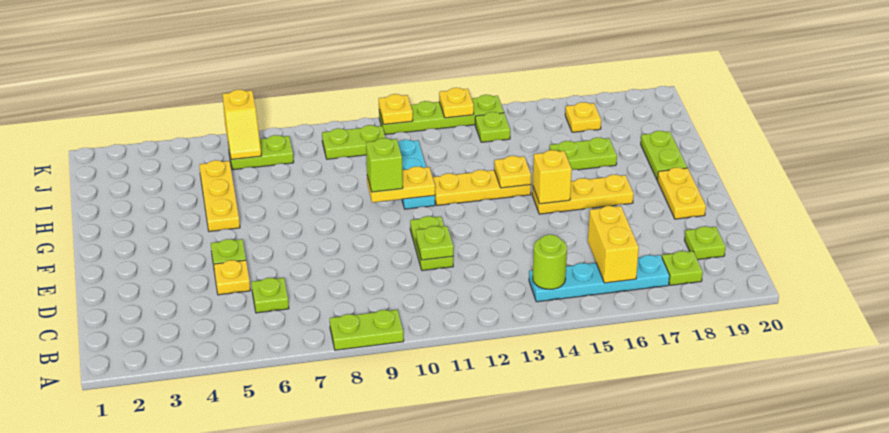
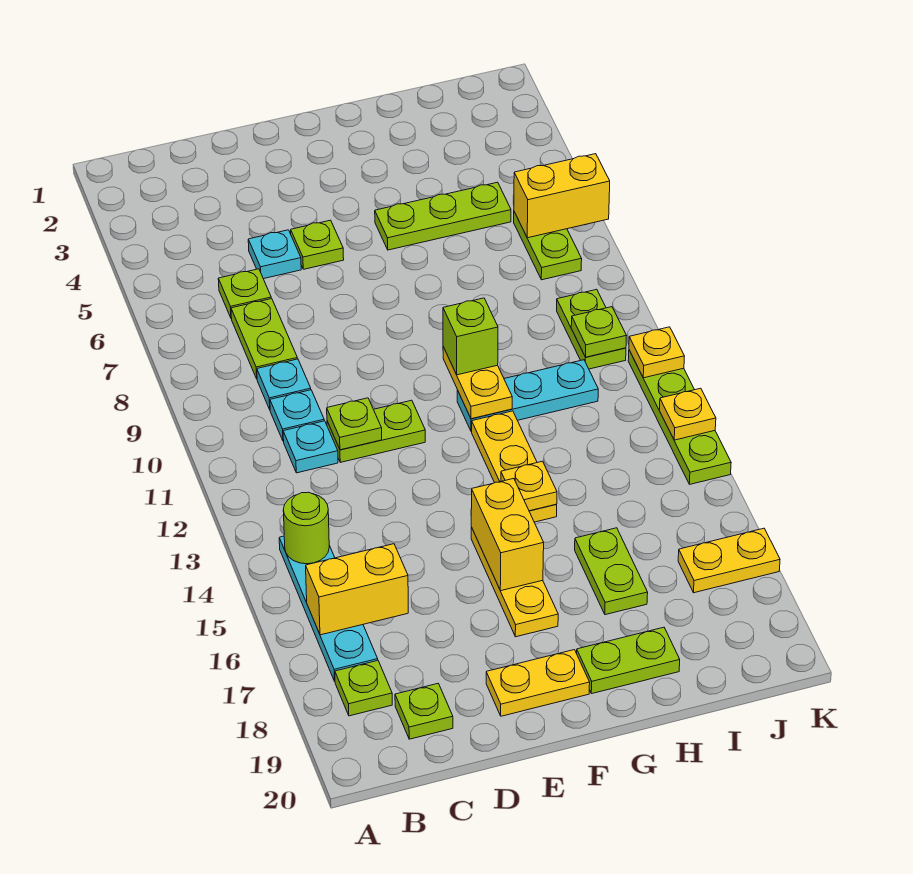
lime 1x2 plate [330,310,404,350] -> lime 1x2 plate moved to [231,299,297,379]
none -> cyan 1x1 plate [257,359,311,409]
none -> cyan 1x1 plate [270,390,324,441]
none -> cyan 1x1 plate [283,421,338,473]
yellow 1x1 plate [214,260,250,295] -> cyan 1x1 plate [248,230,301,279]
yellow 1x1 brick [533,150,572,204] -> yellow 1x2 brick [471,479,544,591]
yellow 1x3 plate [199,160,240,231] -> lime 1x3 plate [375,182,511,250]
yellow 1x2 slope [223,90,261,160] -> yellow 1x2 brick [514,154,610,238]
lime 1x1 plate [475,112,510,142] -> lime 1x1 plate moved to [571,307,626,357]
yellow 1x1 plate [565,102,601,132] -> yellow 1x2 plate [678,528,780,593]

